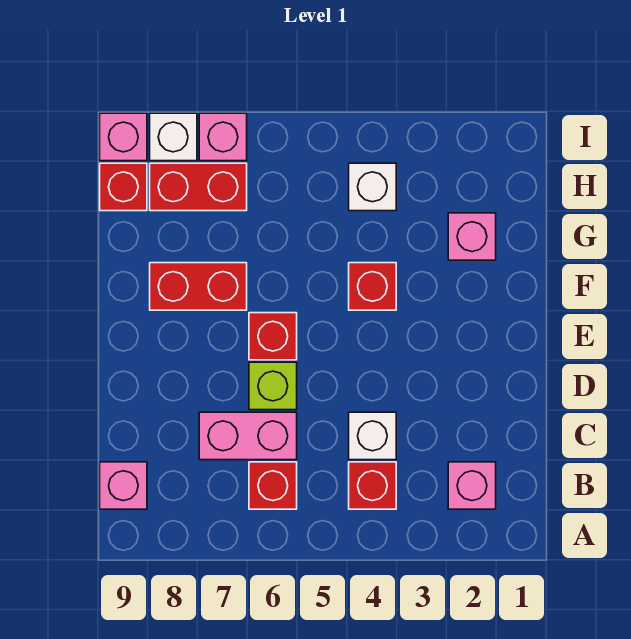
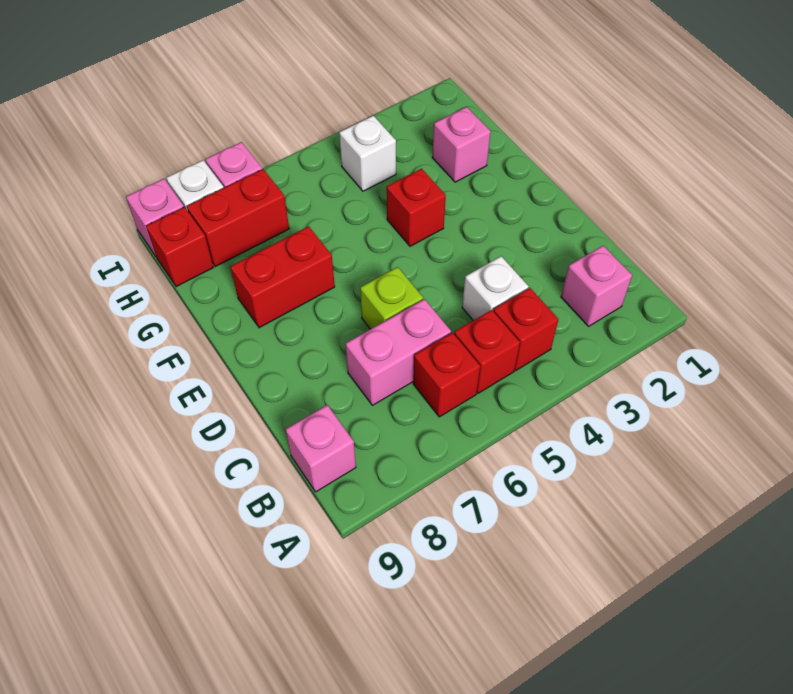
red 1x1 brick [249,313,297,360] -> red 1x1 brick moved to [454,310,520,393]

